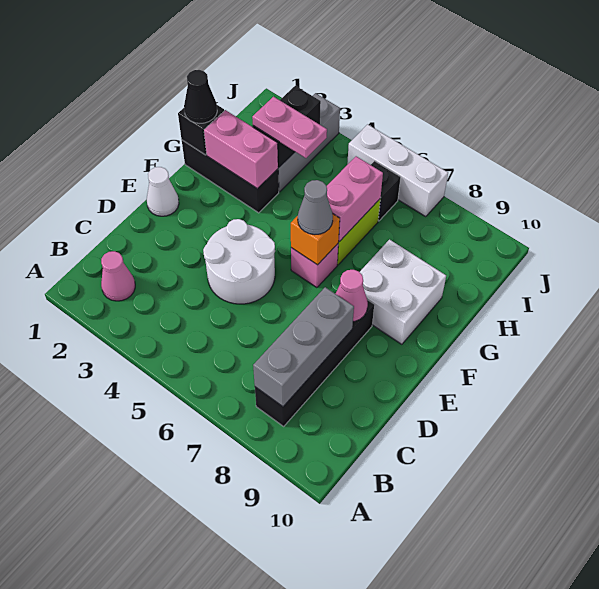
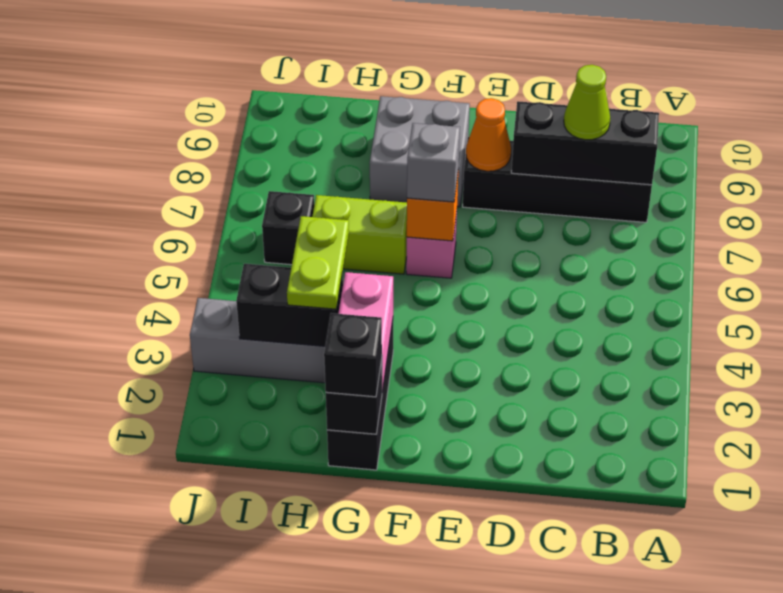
pink 1x1 cone [101,251,135,301] -> none
grey 1x3 brick [253,287,354,407] -> black 1x3 brick [511,101,659,185]
none -> lime 1x1 cone [564,65,610,140]
white 2x2 round brick [203,219,275,304] -> none
white 1x1 cone [147,167,179,216] -> none
pink 1x1 cone [335,270,368,321] -> orange 1x1 cone [466,98,511,171]
grey 1x1 cone [298,180,333,235] -> grey 1x1 brick [407,123,460,202]
white 2x2 brick [360,240,446,344] -> grey 2x2 brick [370,96,470,207]
black 1x1 cone [184,70,217,123] -> black 1x1 brick [324,313,382,397]
pink 1x2 brick [327,156,383,242] -> none
pink 1x2 plate [252,97,327,158] -> lime 1x2 plate [287,216,349,309]
white 1x3 brick [347,124,448,217] -> none

